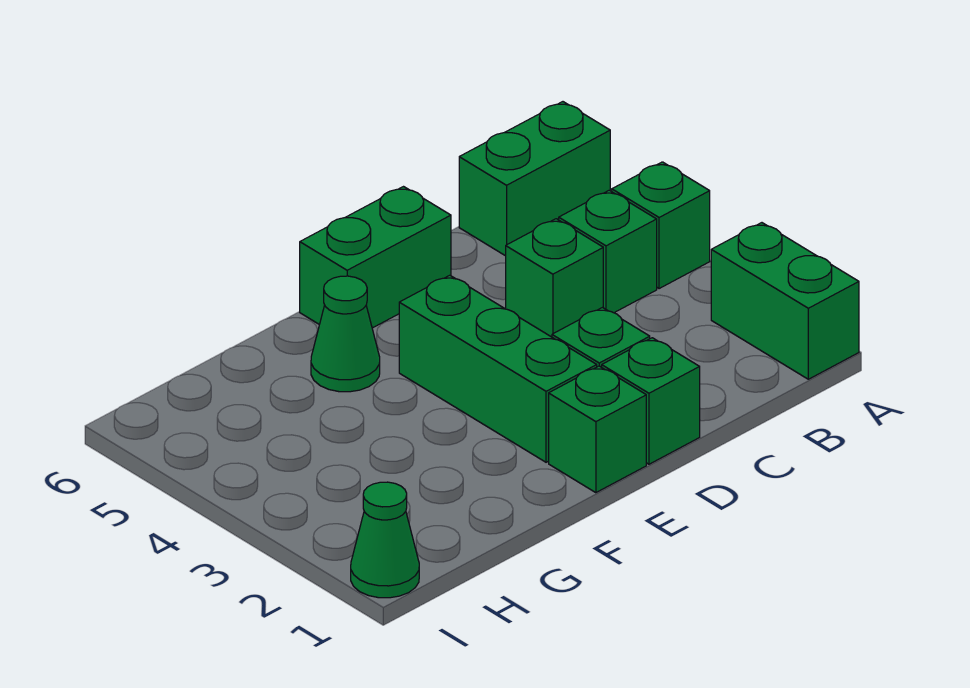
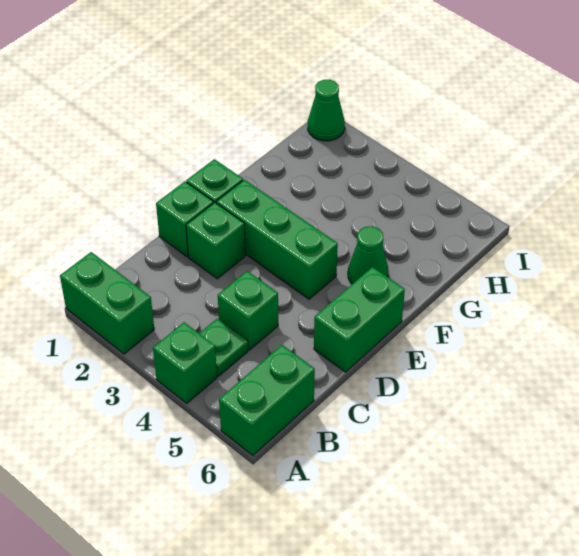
green 1x1 brick [559,190,657,313] -> green 1x1 plate [199,319,248,376]

